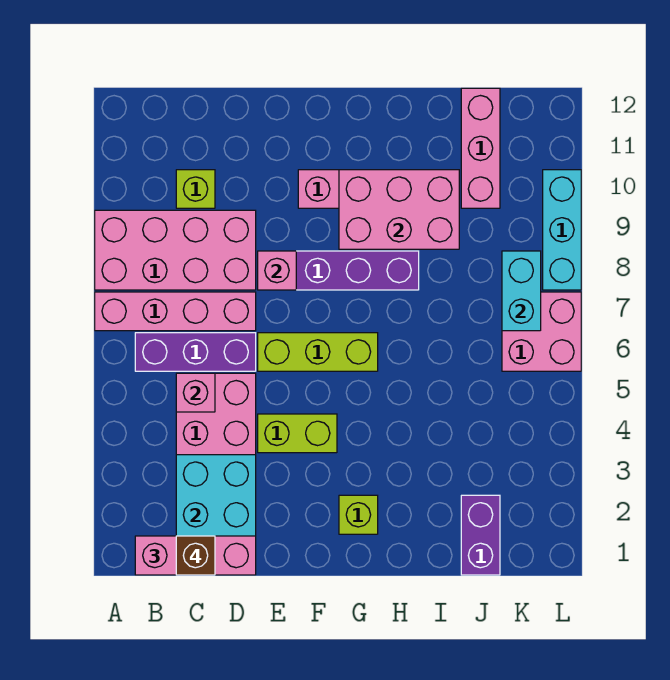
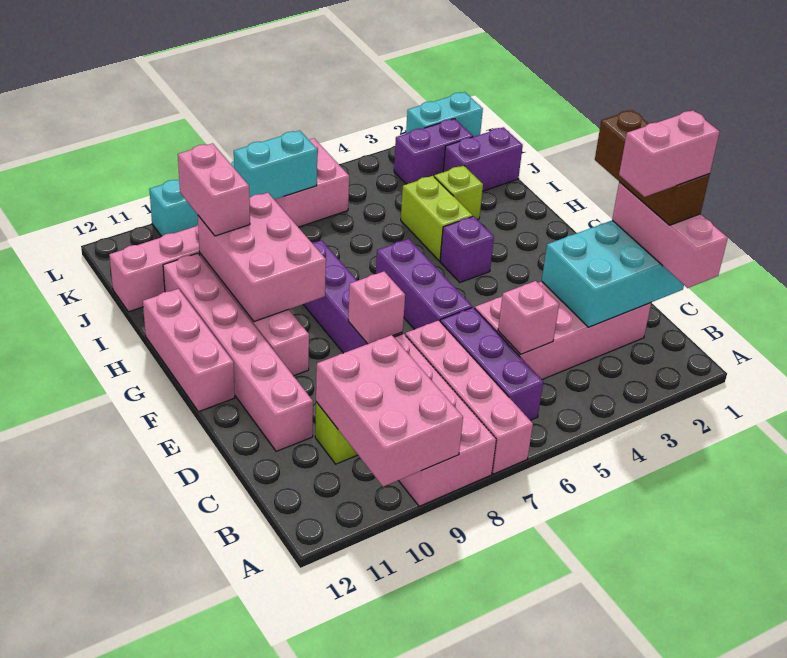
none -> pink 2x3 brick [316,335,463,487]
brown 1x1 brick [176,536,215,575] -> brown 1x3 brick [595,110,710,225]
none -> pink 1x2 brick [619,111,720,197]
none -> pink 1x6 brick [163,253,313,451]
lime 1x2 brick [258,414,337,453] -> lime 1x2 brick moved to [401,176,473,261]
lime 1x3 brick [258,333,378,371] -> purple 1x3 brick [376,239,472,329]
none -> pink 1x3 brick [143,289,235,412]
lime 1x1 brick [339,495,378,534] -> lime 1x1 brick moved to [434,166,483,220]
none -> purple 1x1 brick [440,216,494,282]
none -> pink 1x2 brick [178,143,250,236]
none -> purple 1x2 brick [394,119,473,184]
none -> cyan 1x2 brick [406,92,483,137]

